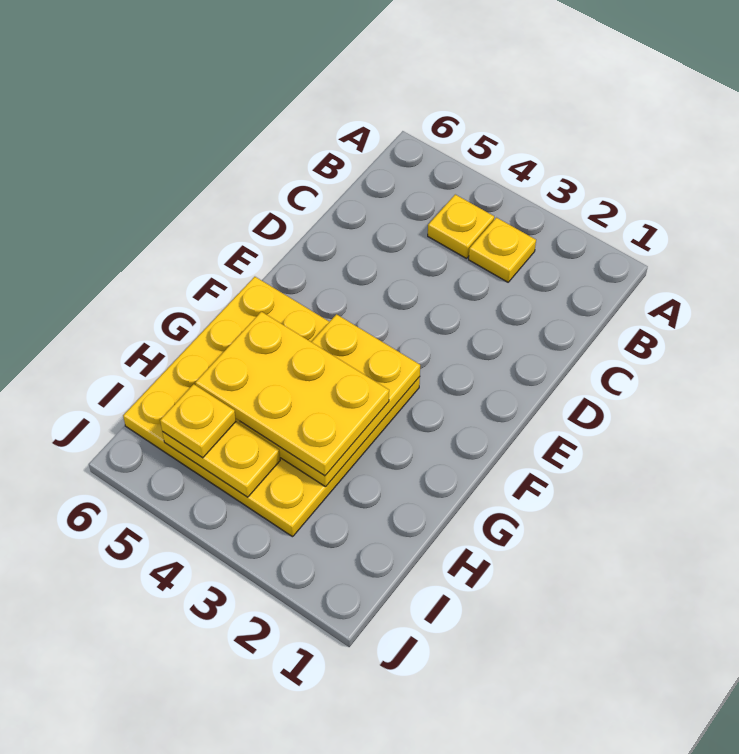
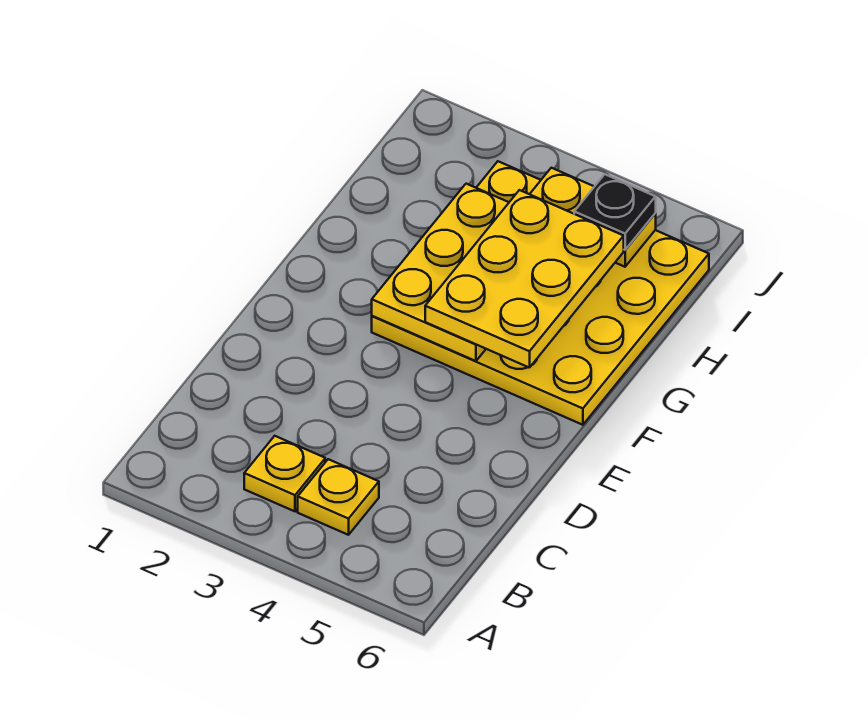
yellow 2x3 plate [195,312,389,476] -> yellow 2x3 plate turned to [425,190,624,368]
yellow 1x1 plate [160,384,236,458] -> black 1x1 plate [574,174,656,250]

